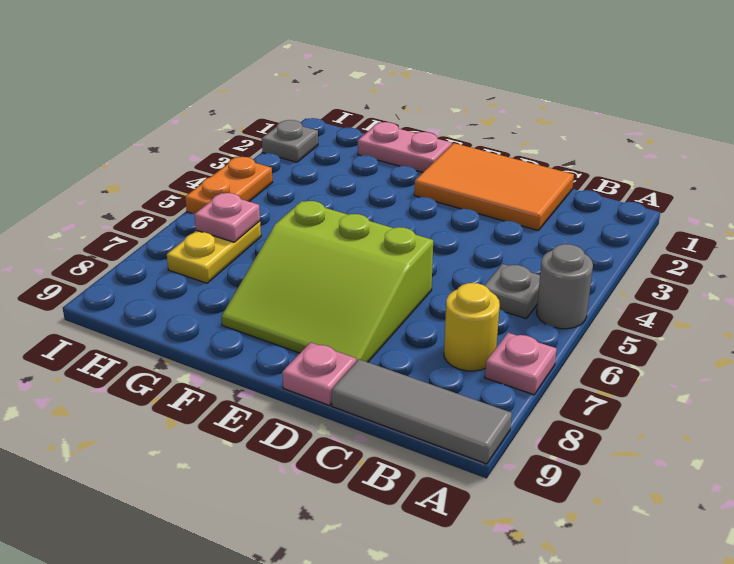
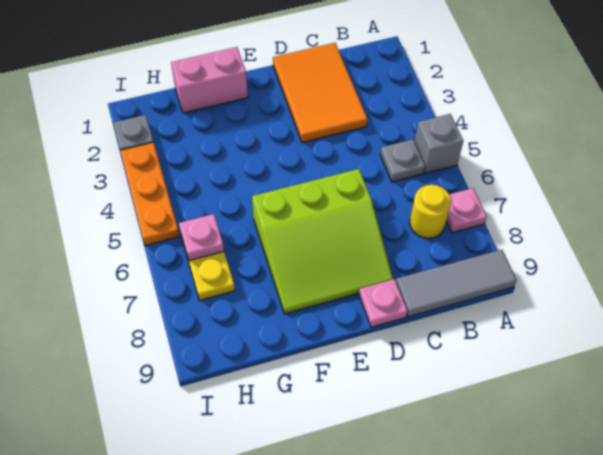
grey 1x1 round brick [537,244,593,329] -> grey 1x1 brick [415,114,463,173]
orange 2x3 tile [414,143,574,231] -> orange 2x3 tile turned to [273,43,367,143]
pink 1x2 plate [358,122,452,172] -> pink 1x2 brick [171,47,248,113]
orange 1x2 plate [185,157,272,214] -> orange 1x3 plate [120,142,180,246]

